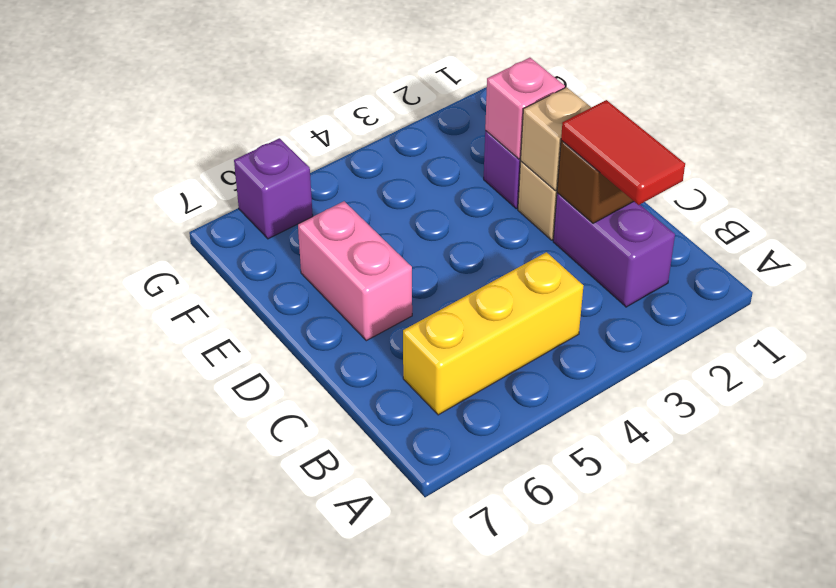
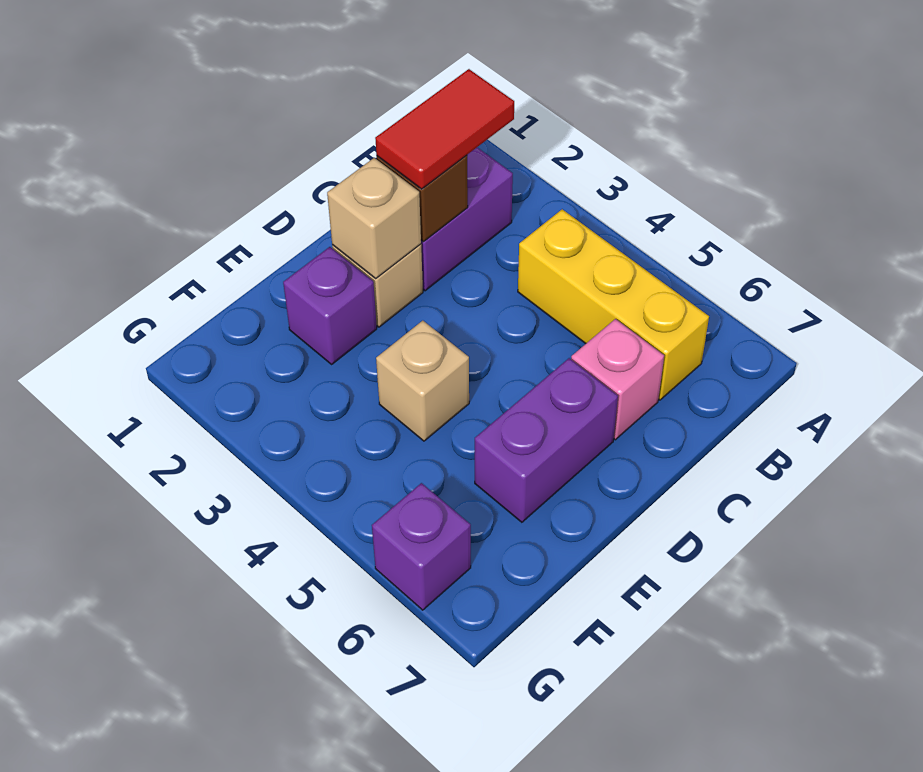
pink 1x2 brick [298,201,412,341] -> purple 1x2 brick [475,358,618,522]
pink 1x1 brick [485,58,565,159] -> pink 1x1 brick moved to [571,319,664,440]
none -> tan 1x1 brick [376,321,469,441]

